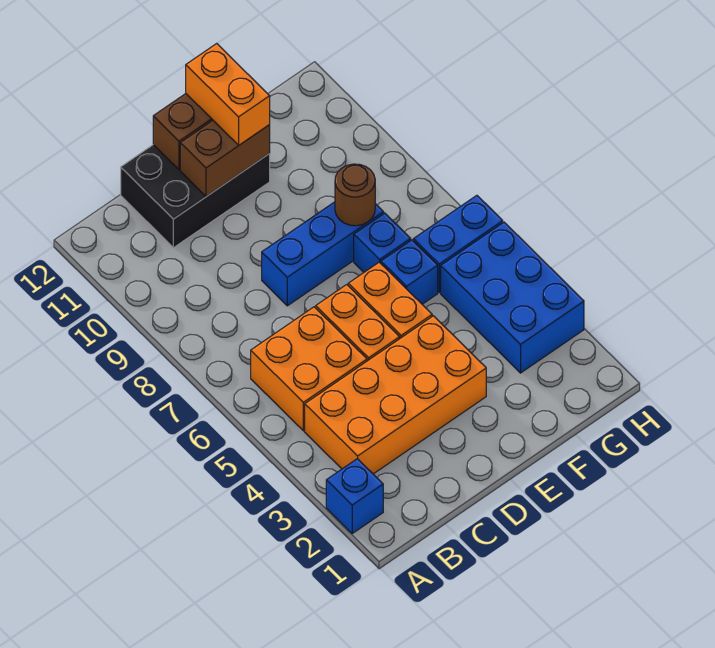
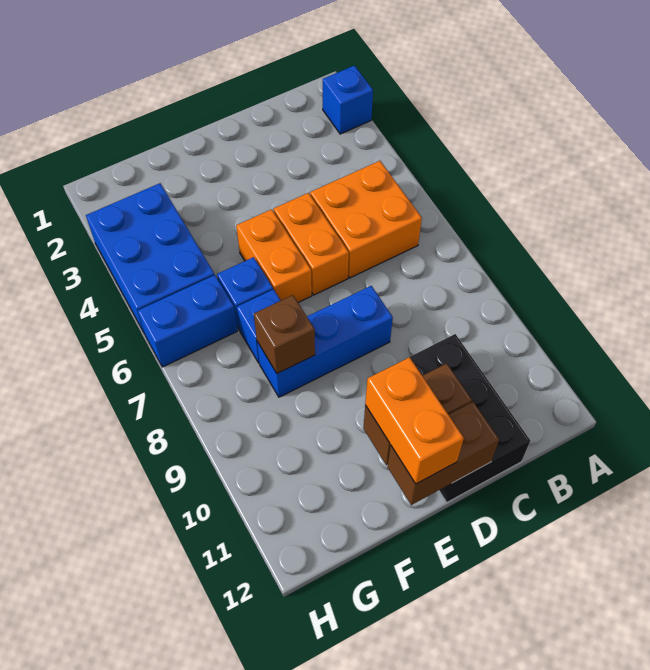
orange 2x4 brick [305,316,486,474] -> none
black 2x3 brick [121,145,270,248] -> black 2x3 brick turned to [410,334,531,502]
brown 1x1 round brick [335,164,375,226] -> brown 1x1 brick [254,295,315,374]

